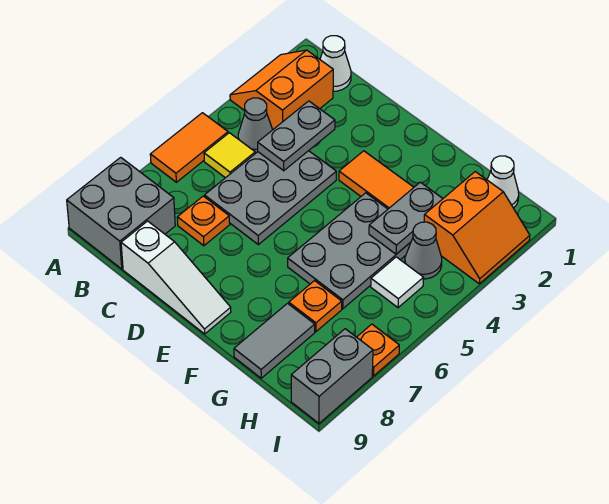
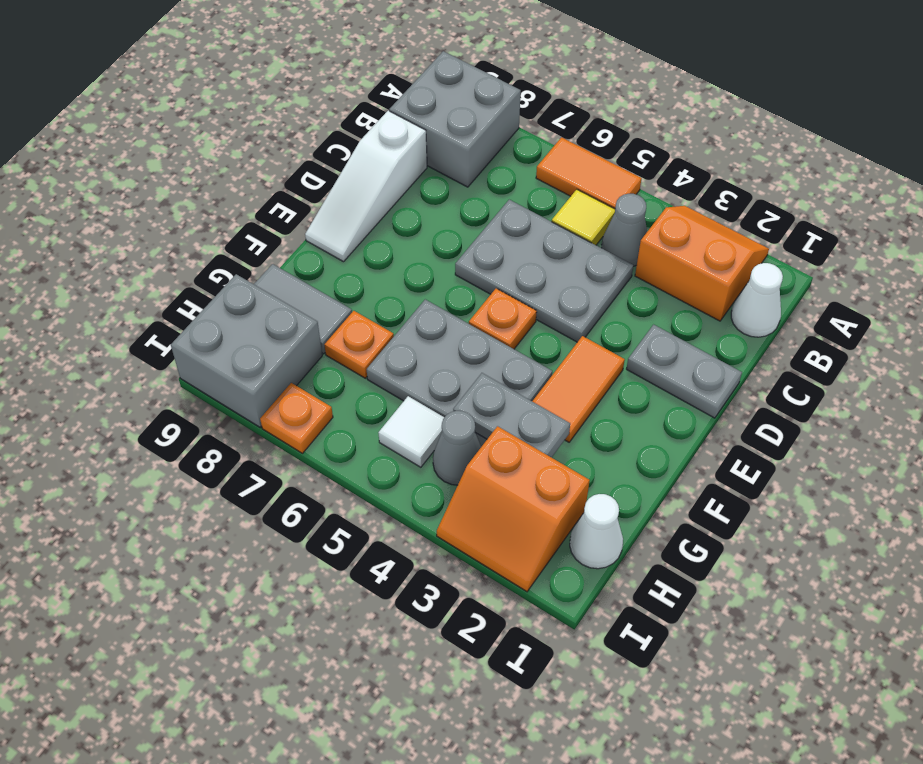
grey 1x2 plate [258,101,335,171] -> grey 1x2 plate moved to [627,325,742,418]
orange 1x1 plate [177,196,230,246] -> orange 1x1 plate moved to [469,289,537,349]
grey 1x2 brick [291,329,373,423] -> grey 2x2 brick [171,274,322,427]

